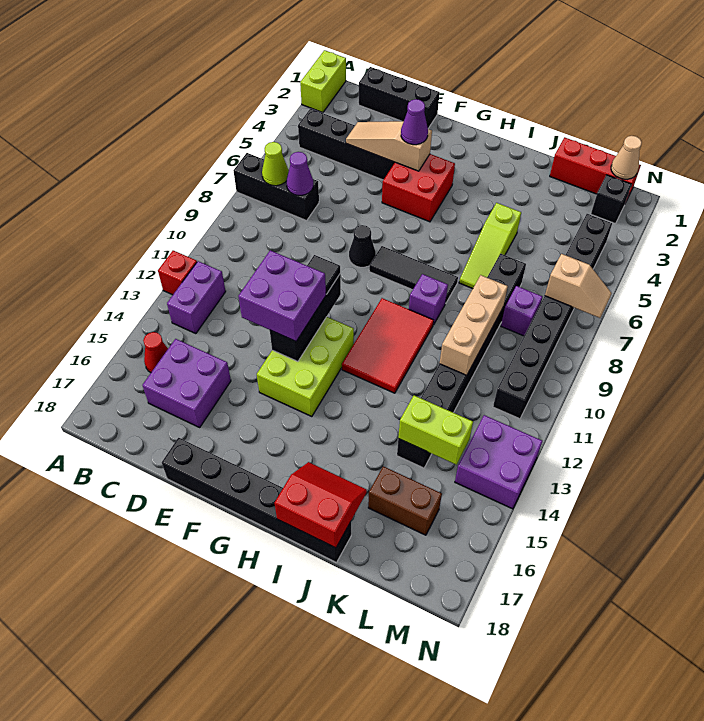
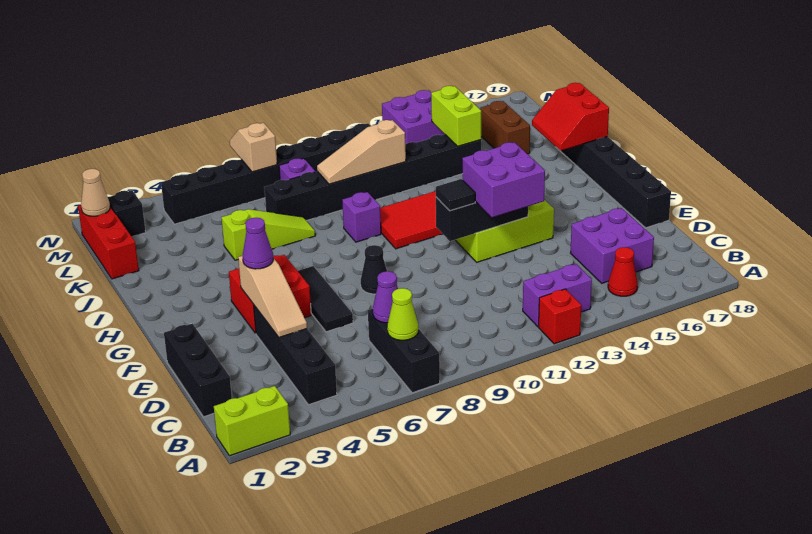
black 1x3 tile [369,246,458,302] -> black 1x3 tile moved to [298,266,353,332]
tan 1x3 brick [440,275,508,375] -> tan 1x3 slope [317,120,406,184]

